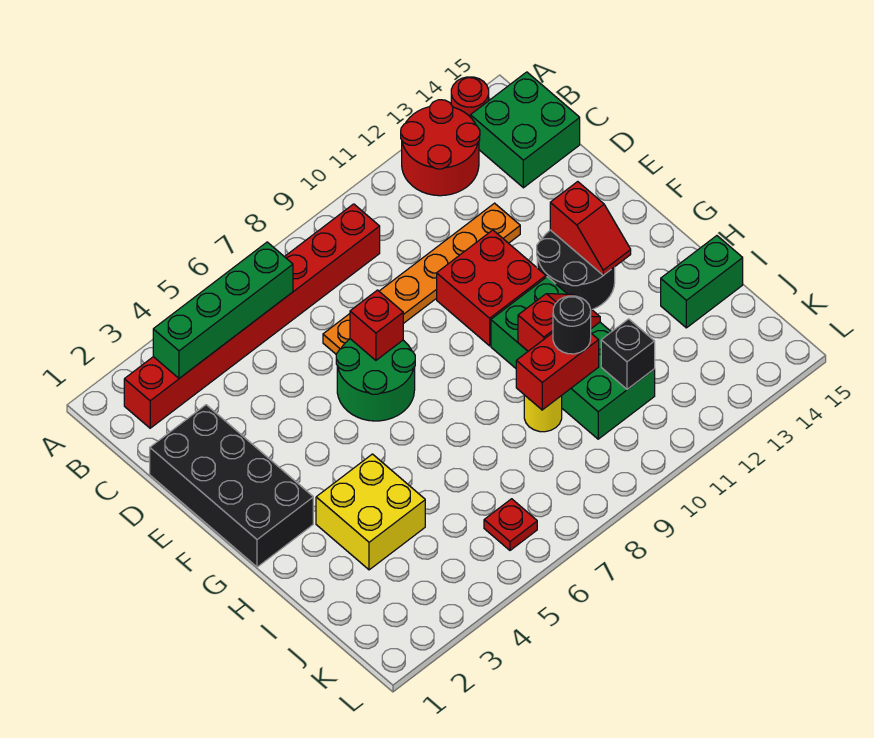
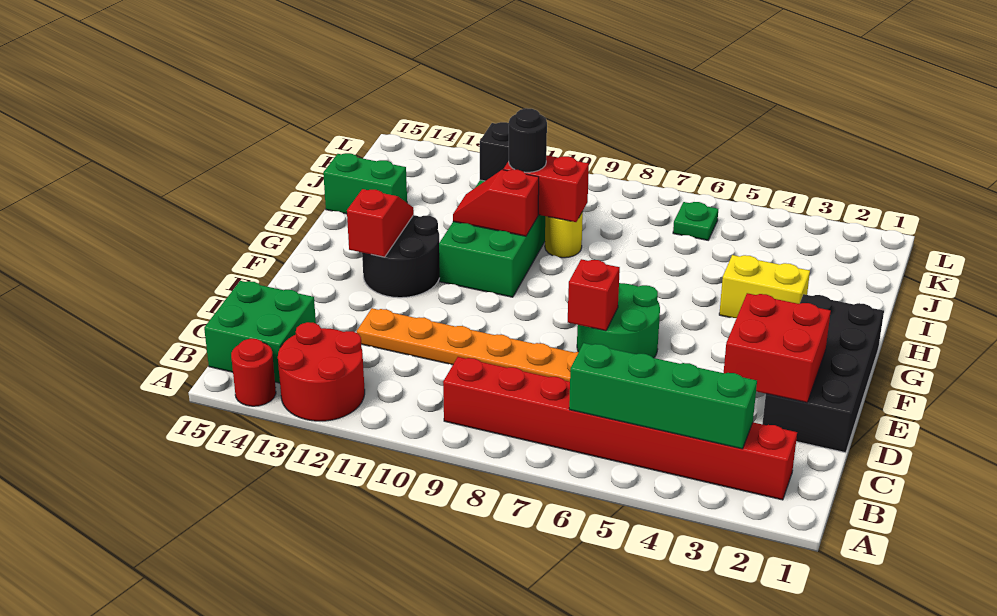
red 2x2 brick [437,230,546,346] -> red 2x2 brick moved to [724,293,831,402]
yellow 2x2 brick [316,454,425,570] -> yellow 1x2 brick [719,255,810,318]
red 1x1 plate [484,499,537,550] -> green 1x1 plate [673,202,718,240]

